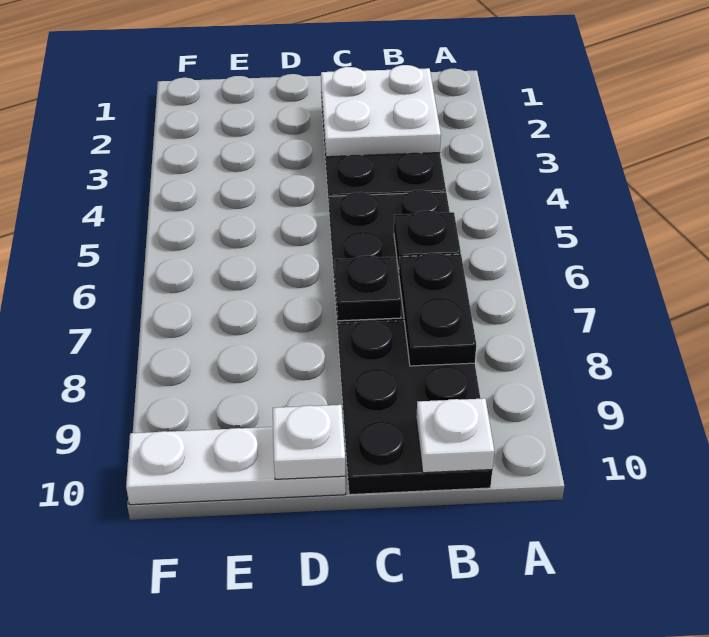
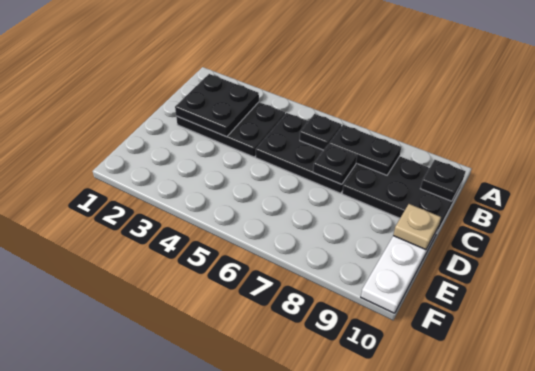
white 2x2 plate [321,65,441,157] -> black 2x2 plate [175,74,259,137]
white 1x1 plate [416,398,494,473] -> black 1x1 plate [420,160,466,201]
white 1x1 plate [273,405,345,479] -> tan 1x1 plate [393,204,441,250]

